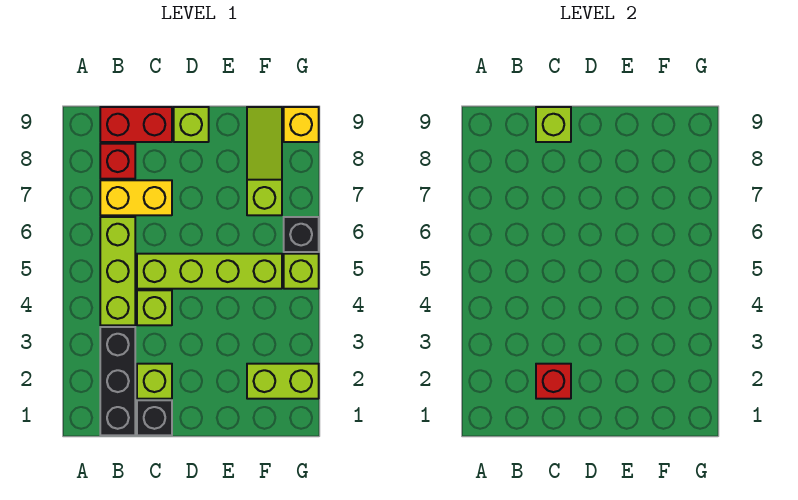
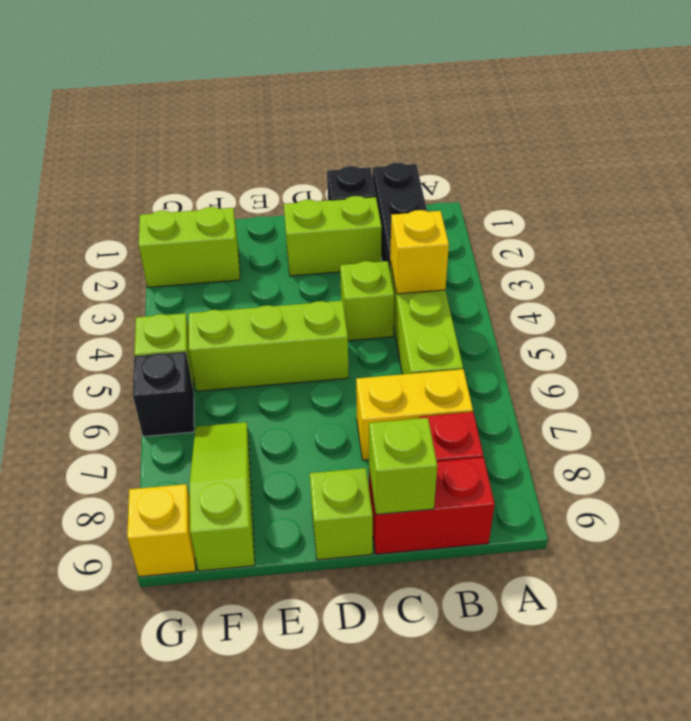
none -> yellow 1x1 brick [390,210,449,294]
lime 1x1 brick [137,364,172,399] -> lime 1x2 brick [284,196,382,276]
red 1x1 brick [536,364,571,399] -> none
lime 1x4 brick [137,254,282,289] -> lime 1x3 brick [189,301,349,391]
lime 1x3 slope [247,107,282,215] -> lime 1x3 slope turned to [190,422,255,571]

